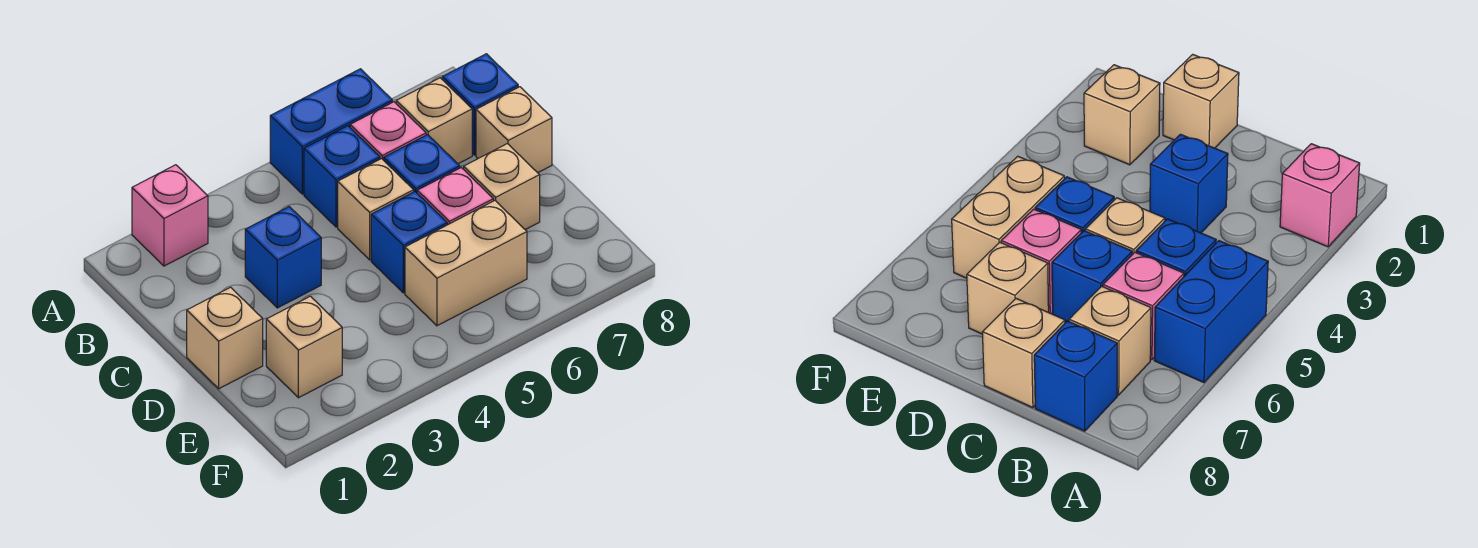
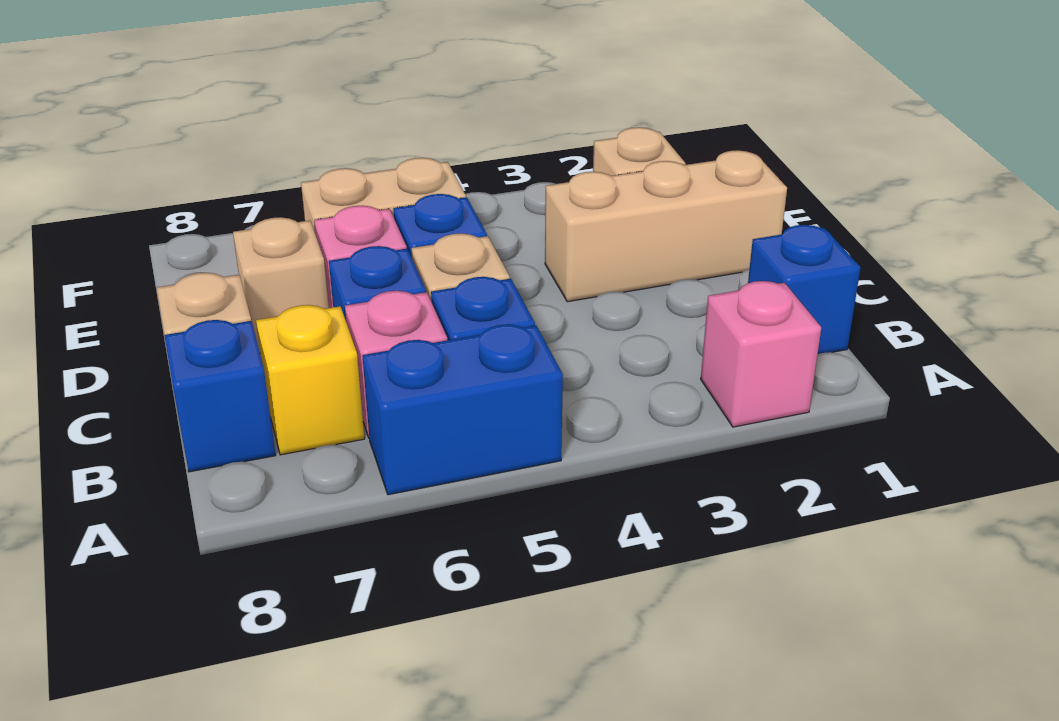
tan 1x1 brick [396,78,472,164] -> yellow 1x1 brick [256,305,365,455]
blue 1x1 brick [245,207,321,308] -> blue 1x1 brick moved to [748,225,861,354]
tan 1x1 brick [187,287,263,389] -> tan 1x3 brick [545,150,787,302]

